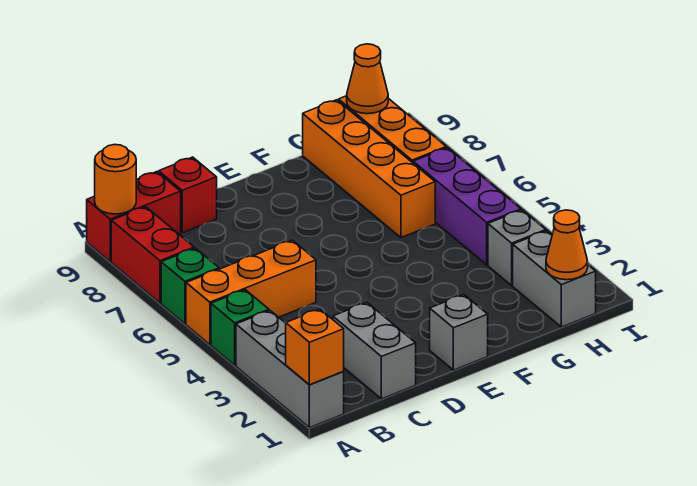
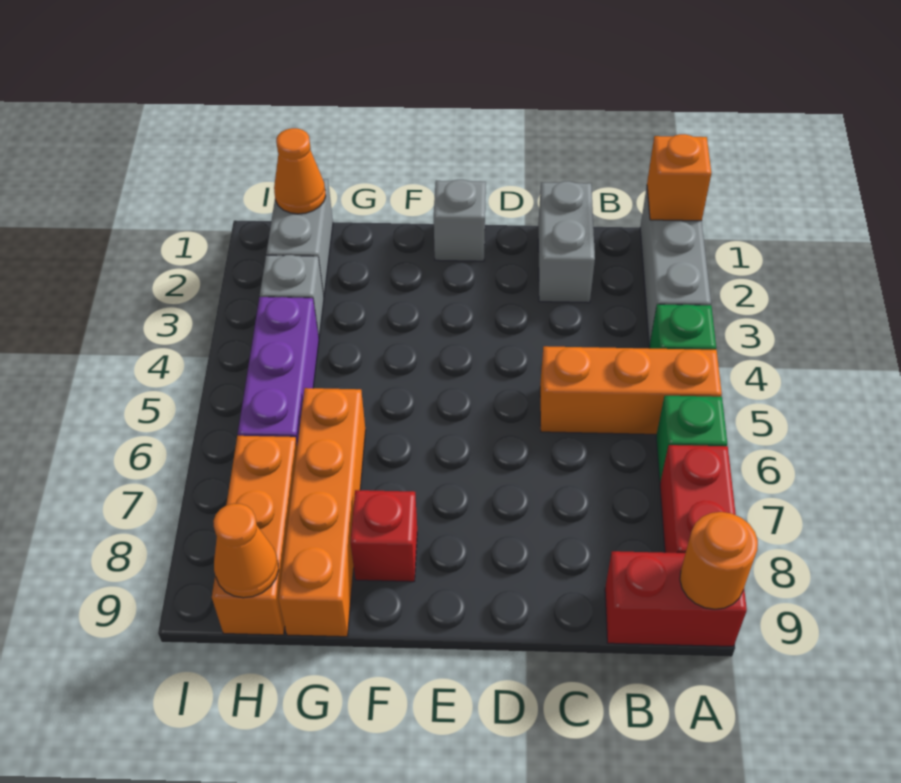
red 1x1 brick [159,157,217,233] -> red 1x1 brick moved to [350,490,417,582]

